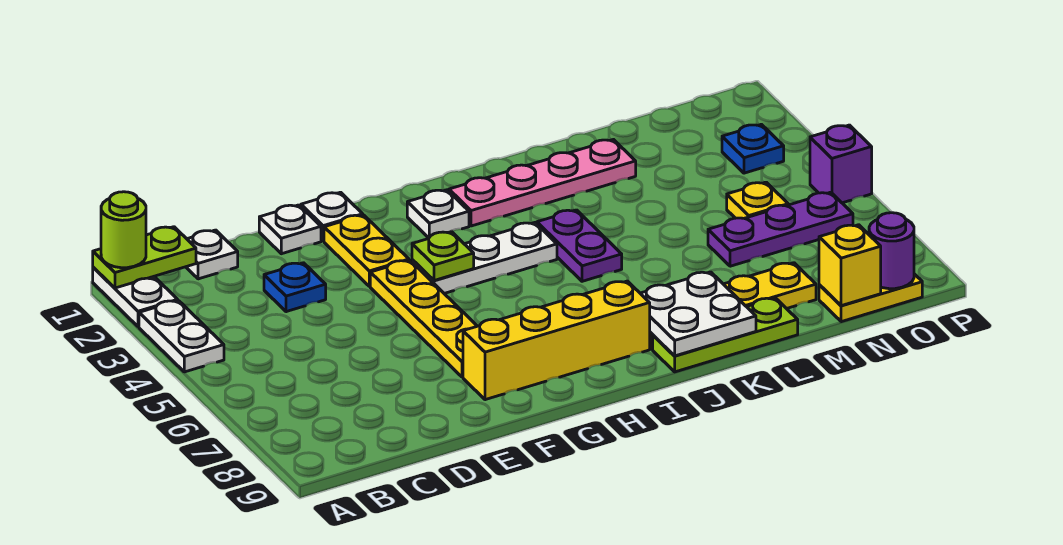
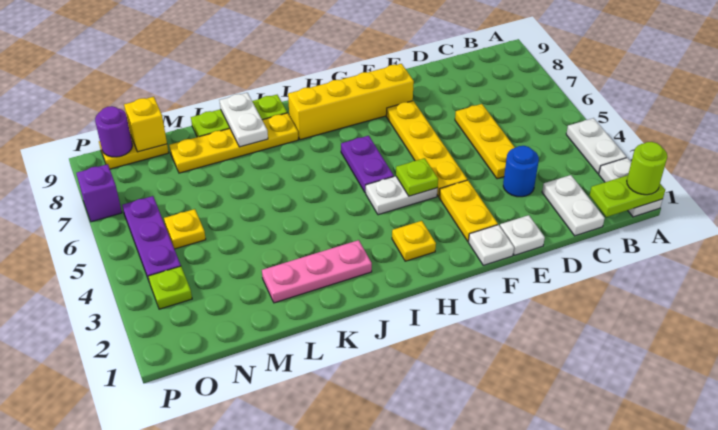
white 1x1 plate [186,230,238,279] -> white 1x2 plate [542,175,605,236]
blue 1x1 plate [264,263,326,312] -> blue 1x1 round brick [503,146,539,197]
none -> yellow 1x3 plate [455,104,515,179]
white 1x3 plate [412,223,557,293] -> white 1x2 plate [366,176,438,215]
white 1x1 plate [407,190,469,238] -> yellow 1x1 plate [392,221,436,261]
pink 1x4 plate [449,140,636,226] -> pink 1x3 plate [262,240,372,303]
purple 1x2 plate [537,210,622,281] -> purple 1x2 plate moved to [341,136,394,193]
white 2x2 plate [640,272,756,356] -> white 1x2 plate [220,93,268,147]
purple 1x3 plate [708,192,853,266] -> purple 1x3 plate turned to [122,196,181,280]
blue 1x1 plate [722,124,784,173] -> lime 1x1 plate [148,266,192,309]
purple 1x1 brick [810,125,872,203] -> purple 1x1 brick moved to [76,164,122,222]

